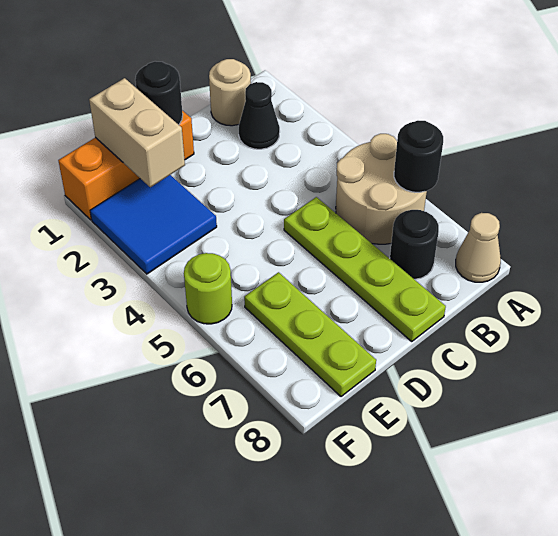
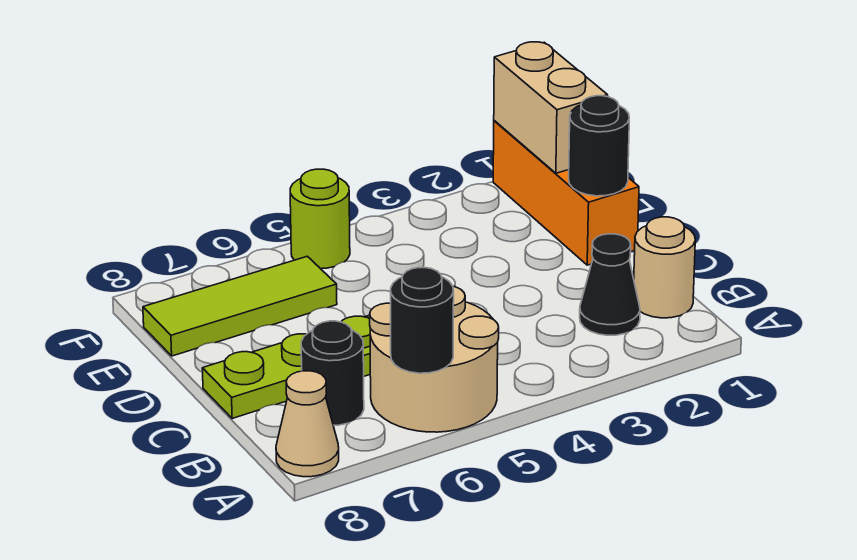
tan 1x2 brick [89,78,185,187] -> tan 1x2 brick turned to [494,42,608,173]
blue 2x2 tile [90,175,217,274] -> none
lime 1x3 plate [244,272,376,397] -> lime 1x3 tile [143,256,337,356]

